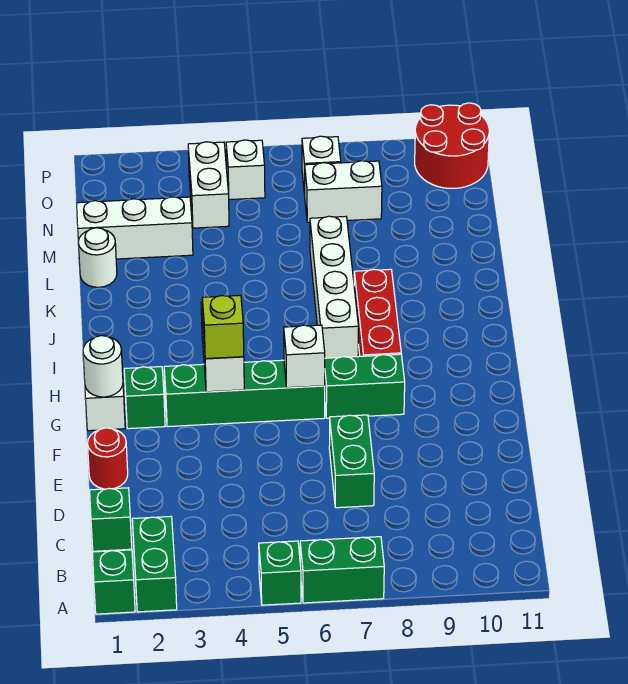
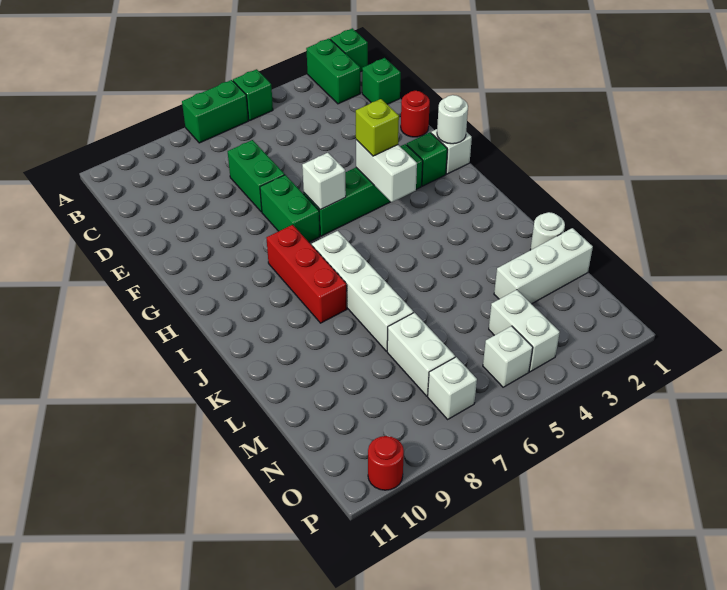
green 1x2 brick [325,354,405,418] -> green 1x2 brick turned to [260,175,320,242]
white 1x2 brick [305,161,382,222] -> white 1x2 brick turned to [387,313,455,396]
red 2x2 round brick [415,103,489,188] -> red 1x1 round brick [368,436,404,490]

